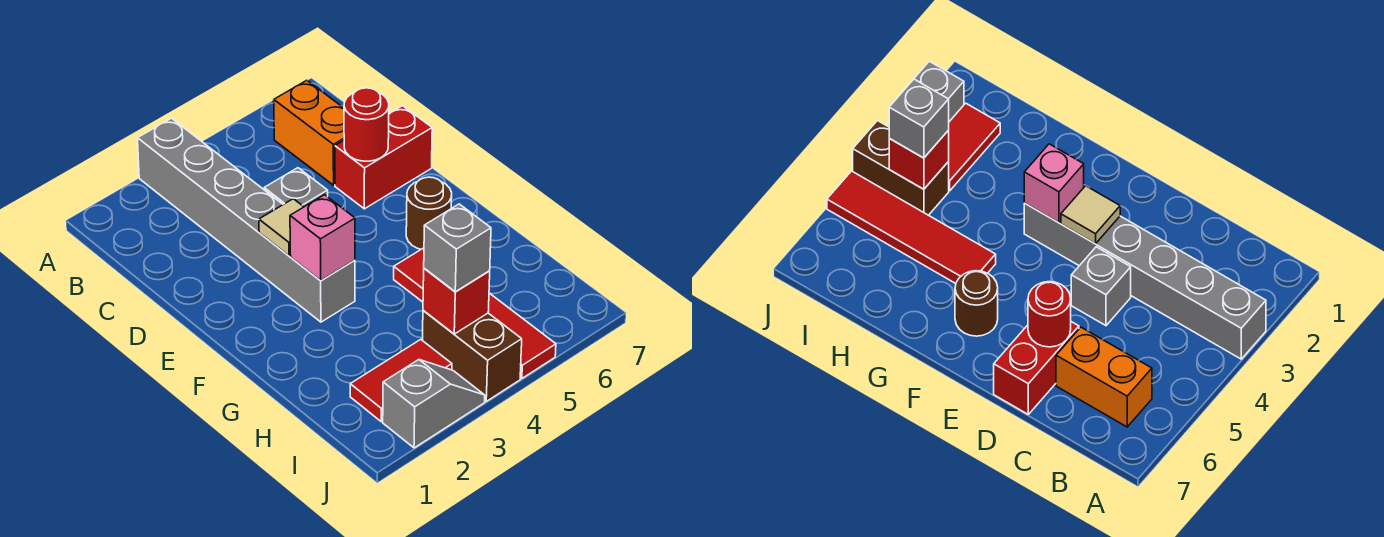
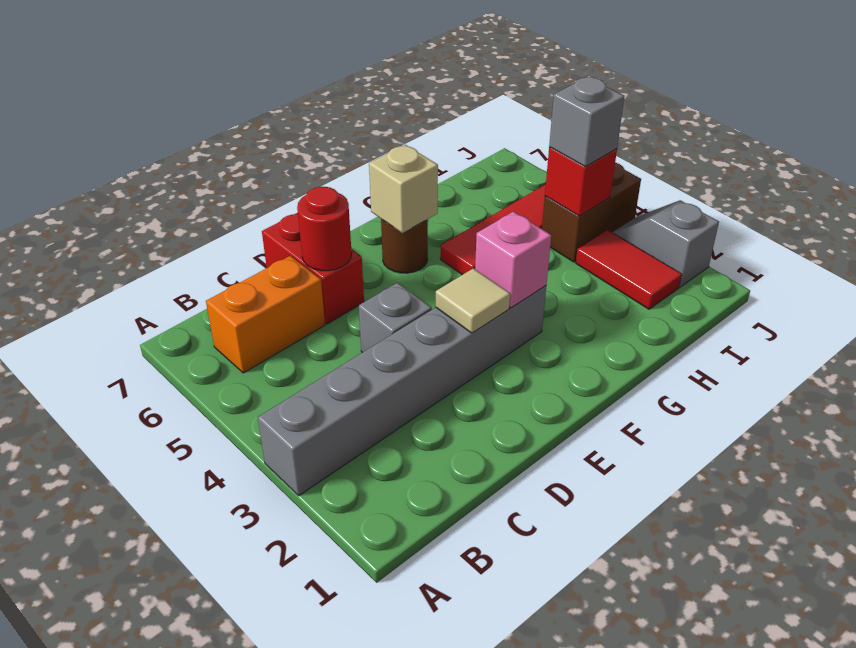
none -> tan 1x1 brick [369,145,438,233]

